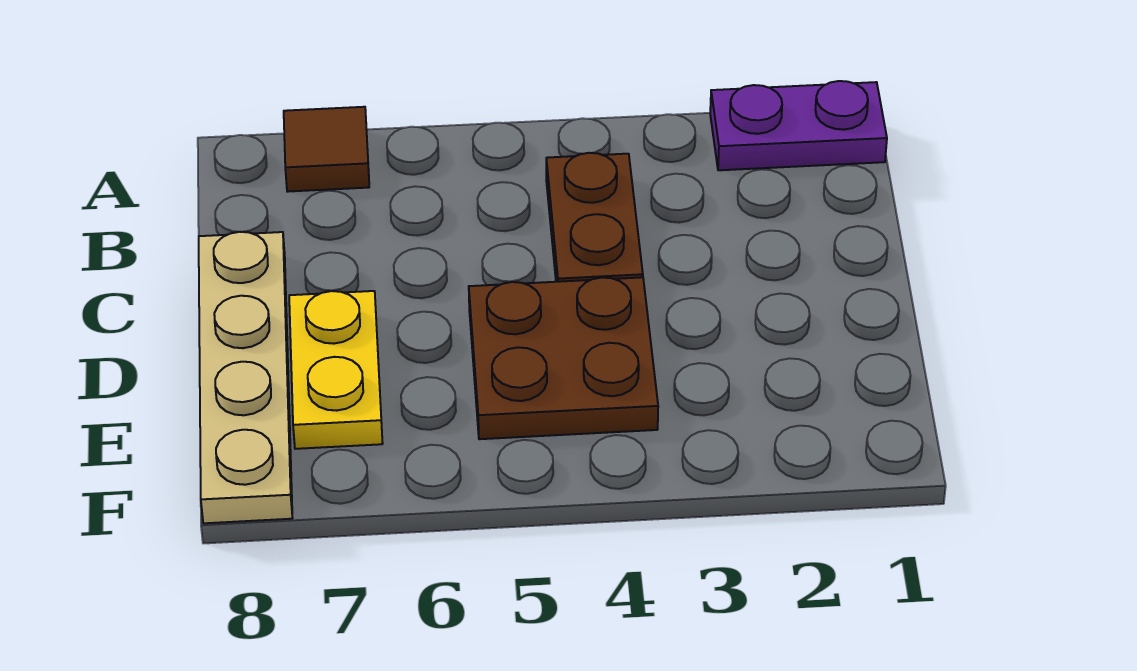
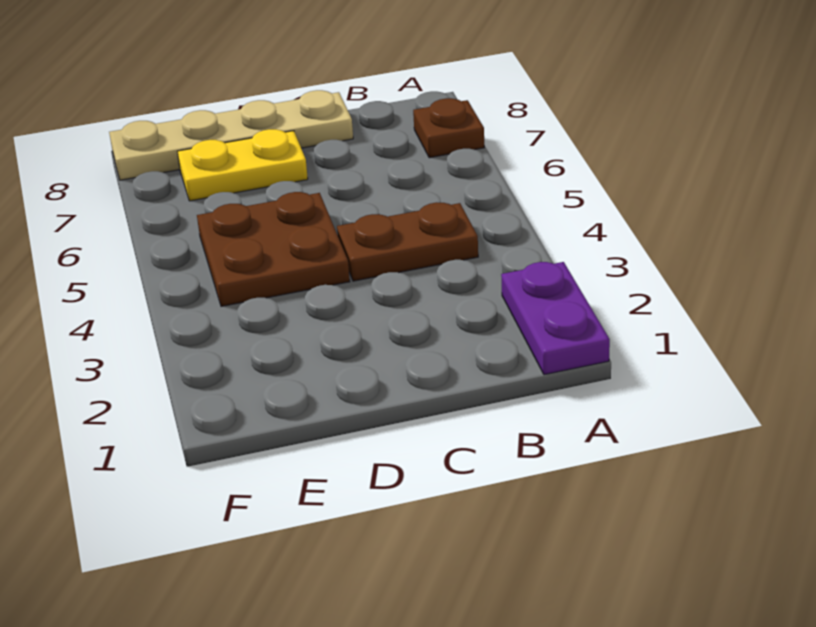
brown 1x1 tile [284,107,369,192] -> brown 1x1 plate [413,98,484,158]

